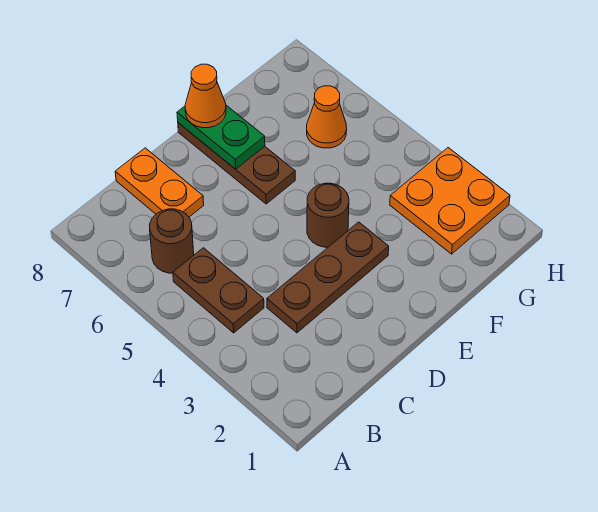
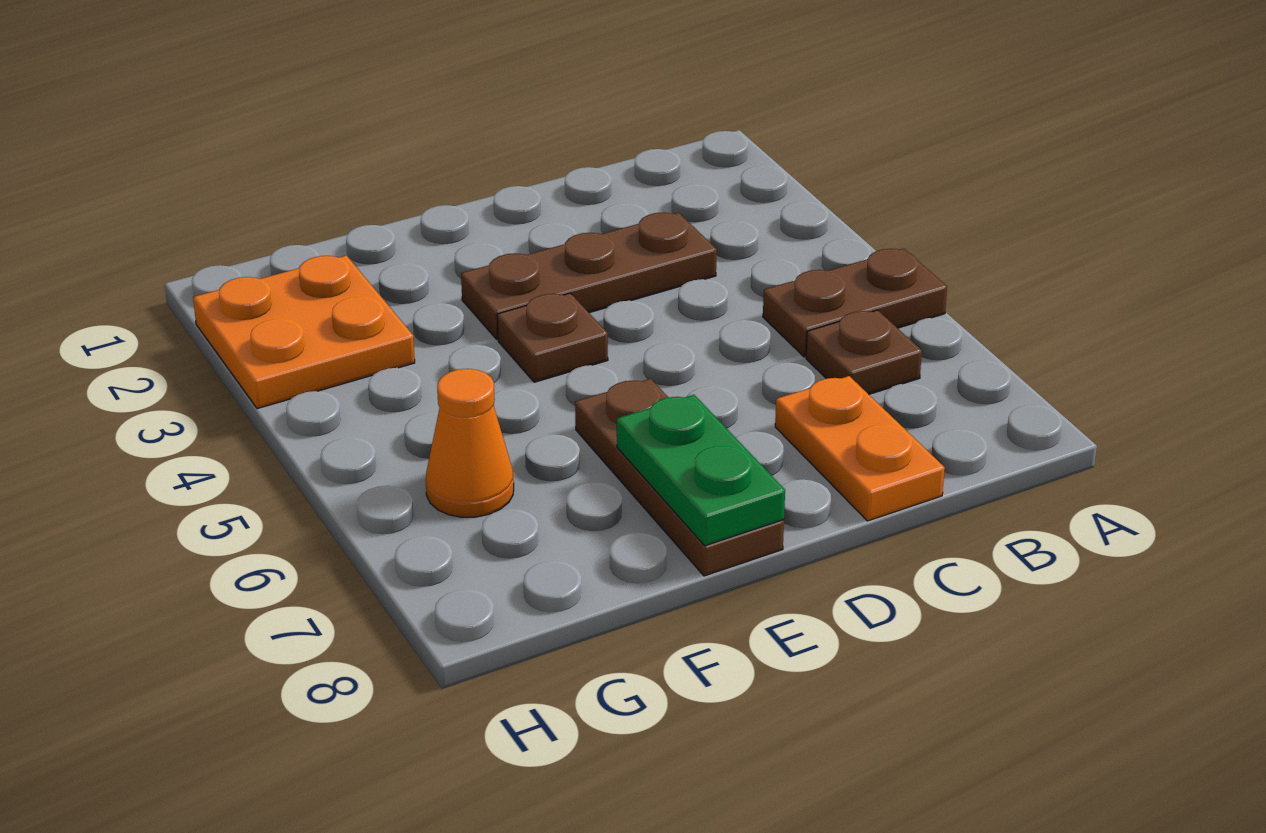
brown 1x2 plate [173,248,264,333] -> brown 1x2 plate turned to [763,249,947,357]
brown 1x1 round brick [150,209,194,273] -> brown 1x1 plate [806,310,922,394]
brown 1x1 round brick [307,183,349,247] -> brown 1x1 plate [497,293,608,382]
orange 1x1 cone [185,64,226,128] -> none

